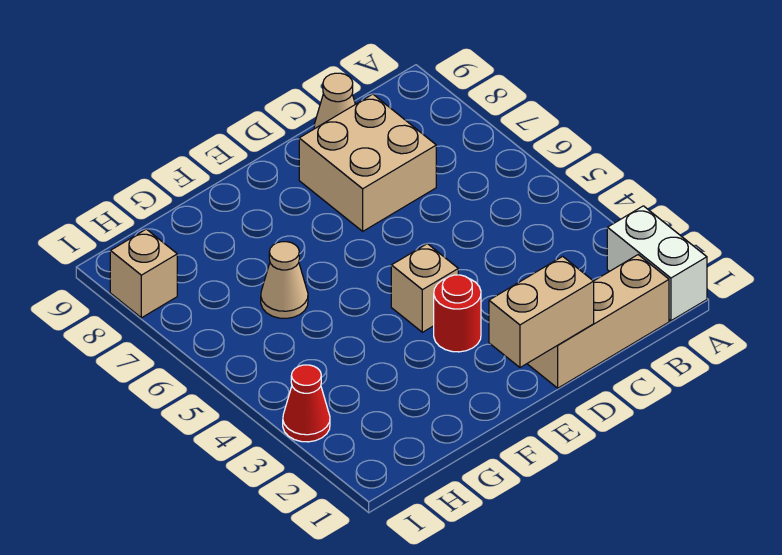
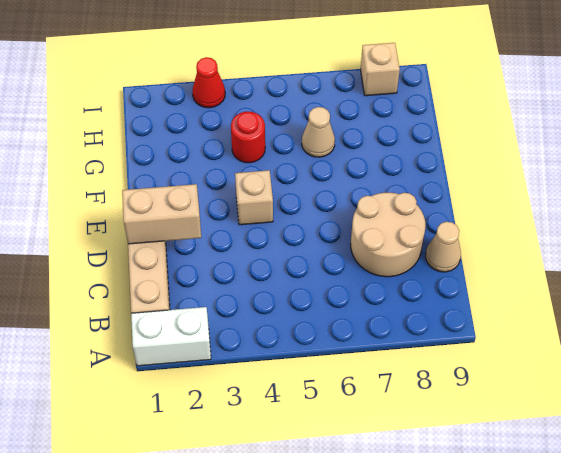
tan 2x2 brick [299,94,436,231] -> tan 2x2 round brick [351,193,426,277]
tan 1x2 brick [489,256,594,367] -> tan 1x2 brick turned to [122,184,201,244]
red 1x1 round brick [434,275,481,352] -> red 1x1 round brick moved to [231,111,265,163]

